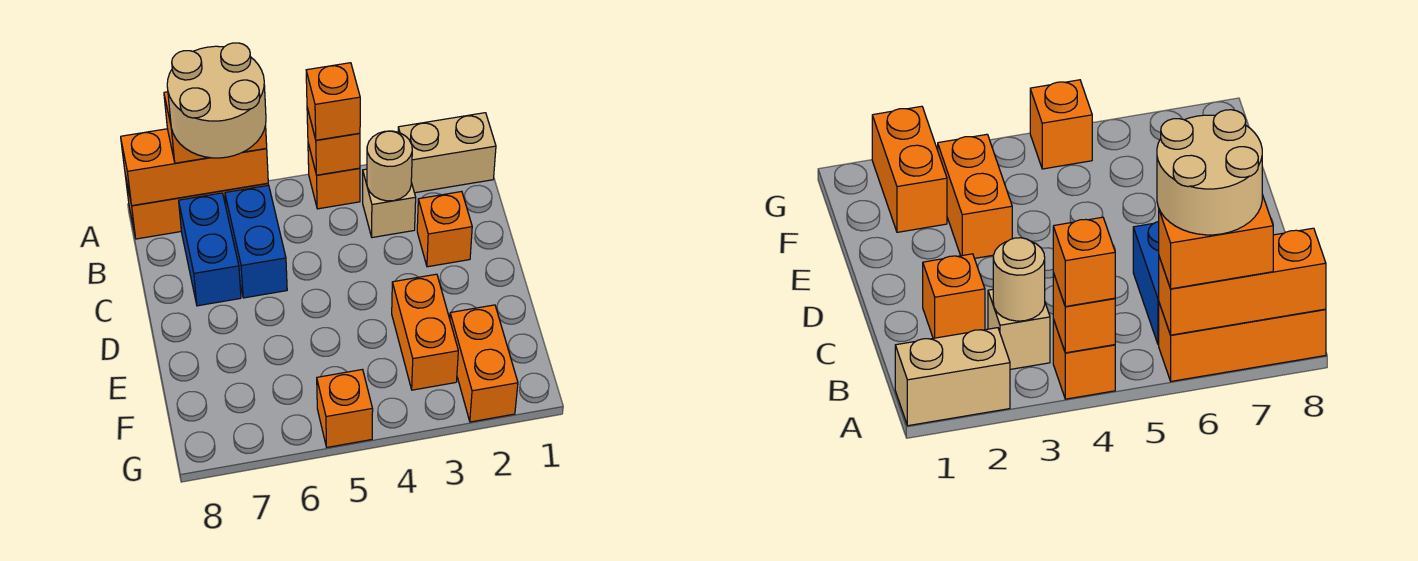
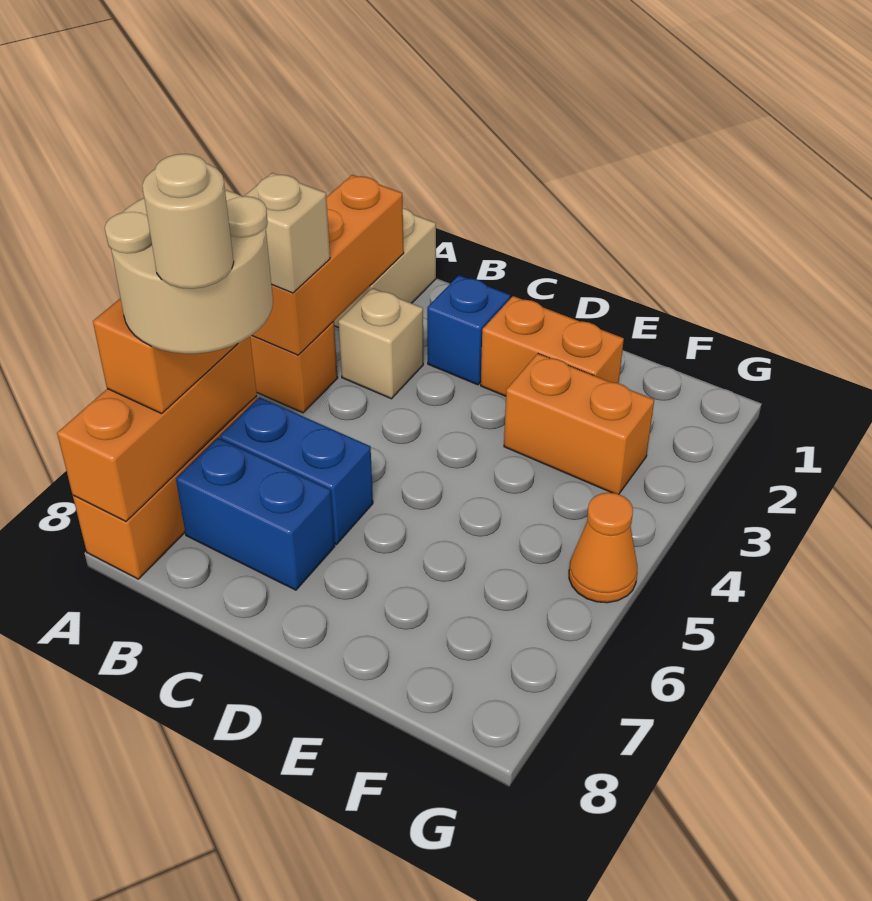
orange 1x1 brick [307,108,360,175] -> orange 1x3 brick [252,175,404,355]
orange 1x1 brick [306,63,360,140] -> tan 1x1 brick [245,173,330,293]
tan 1x1 round brick [367,131,412,201] -> tan 1x1 round brick moved to [142,154,234,289]
orange 1x1 brick [417,192,472,267] -> blue 1x1 brick [427,275,510,385]
orange 1x2 brick [450,305,518,422] -> orange 1x2 brick moved to [481,296,624,396]
orange 1x1 brick [317,370,373,447] -> orange 1x1 cone [569,493,637,603]

